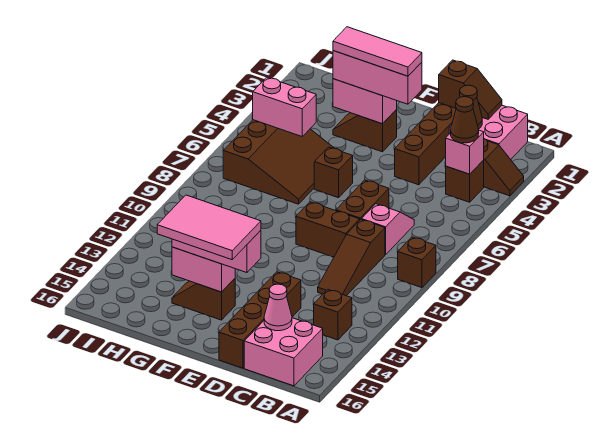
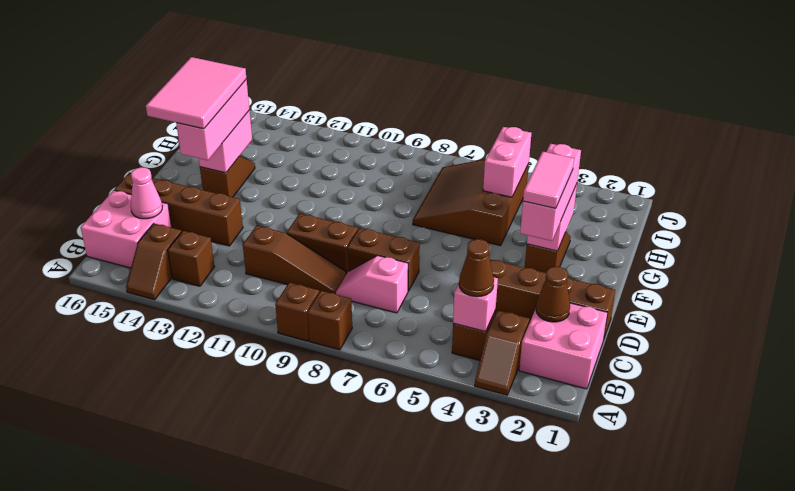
brown 1x2 slope [439,60,502,119] -> brown 1x2 slope moved to [126,223,181,300]
pink 1x2 slope [362,204,414,255] -> pink 1x2 slope turned to [336,256,408,313]
brown 1x3 slope [318,219,385,296] -> brown 1x3 slope turned to [243,226,347,294]
brown 1x2 brick [296,202,360,257] -> brown 1x2 brick turned to [287,214,358,273]
pink 1x3 tile [333,27,422,76] -> pink 1x2 tile [523,151,574,208]
brown 1x1 brick [314,147,353,198] -> brown 1x1 brick moved to [308,291,352,350]
brown 3x3 slope [223,120,334,204] -> brown 3x3 slope turned to [413,159,529,246]

